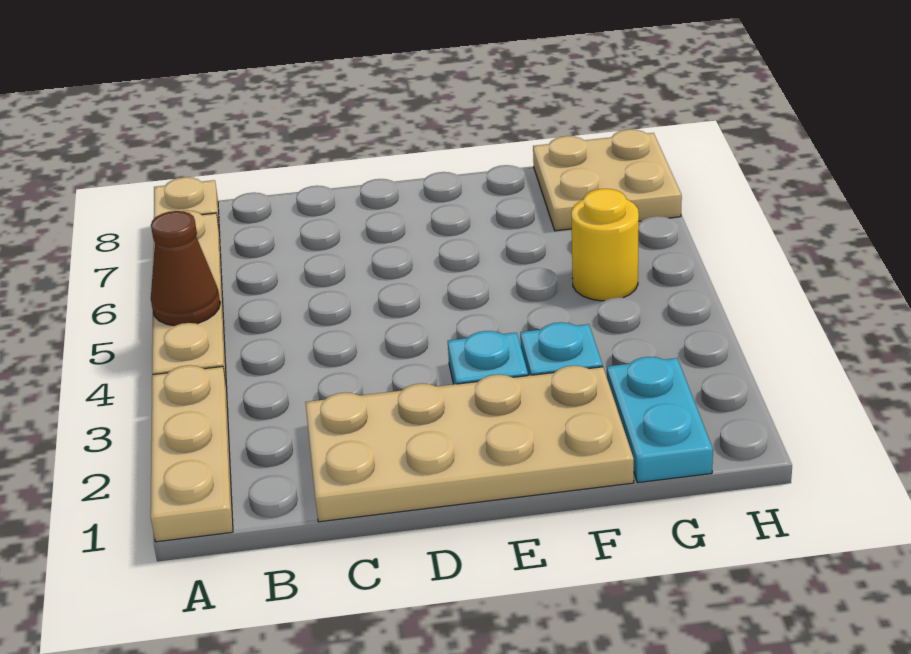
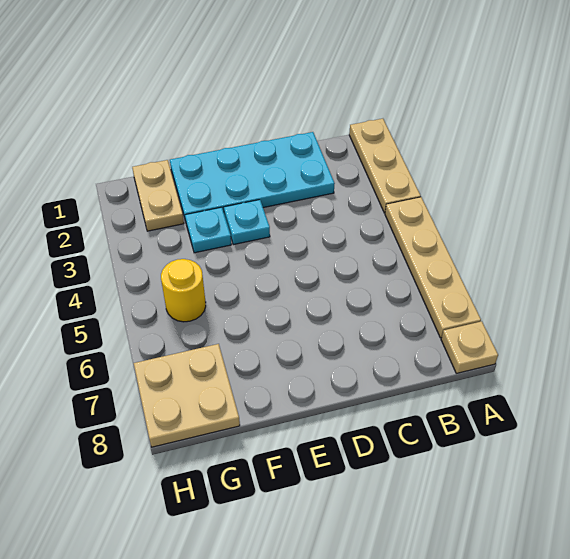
brown 1x1 cone [151,211,220,326] -> none
tan 2x4 plate [305,366,634,522] -> cyan 2x4 plate [170,132,335,221]
cyan 1x2 plate [607,357,713,483] -> tan 1x2 plate [132,160,184,231]

